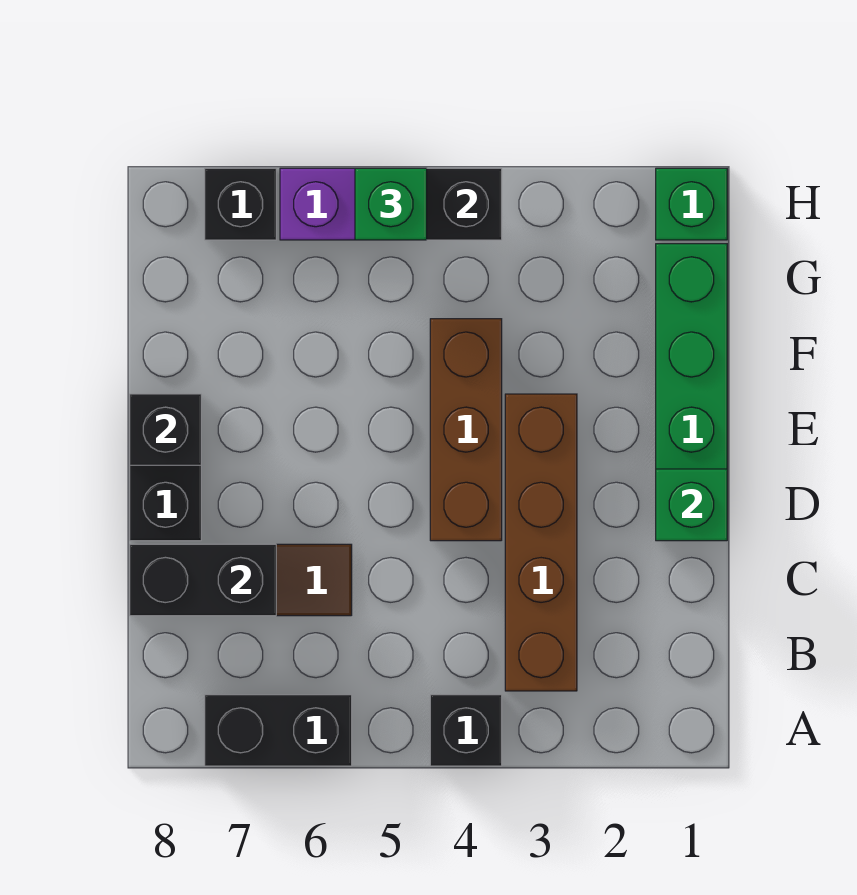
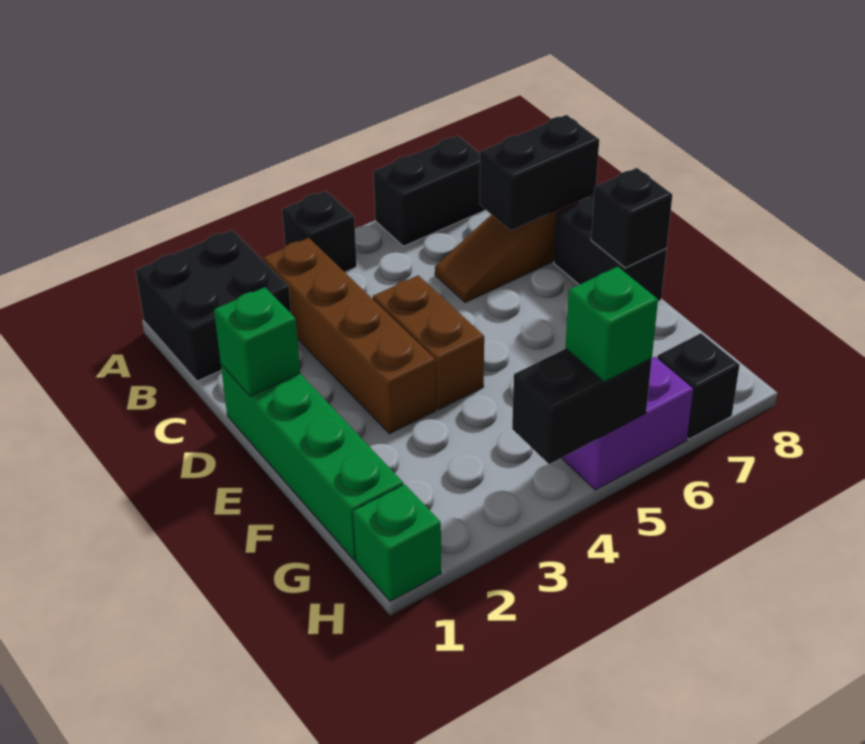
none -> black 2x2 brick [136,230,291,381]
brown 1x3 brick [430,319,502,541] -> brown 1x2 brick [373,276,484,410]

